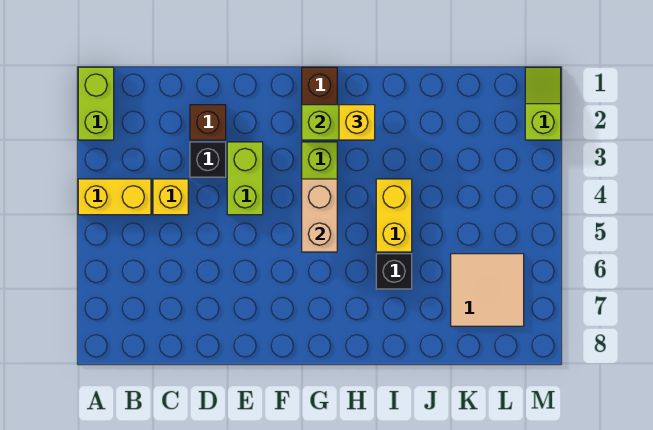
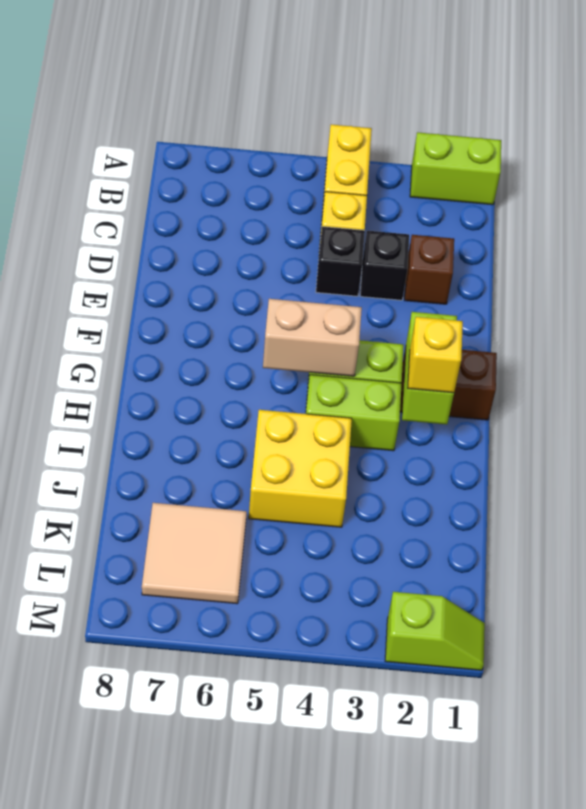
lime 1x2 brick [227,142,263,215] -> lime 1x2 brick moved to [306,375,402,451]
yellow 1x2 brick [376,179,412,252] -> yellow 2x2 brick [249,410,352,527]
black 1x1 brick [376,254,412,289] -> black 1x1 brick moved to [316,226,365,296]

